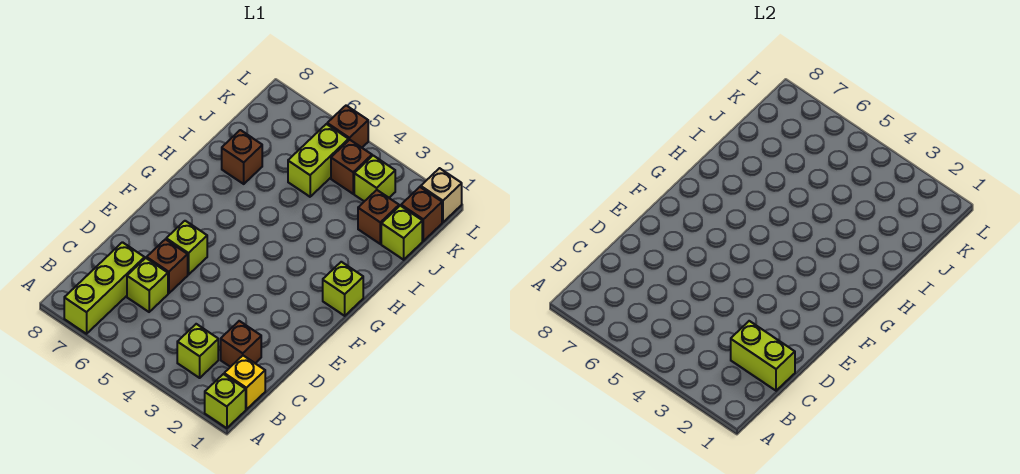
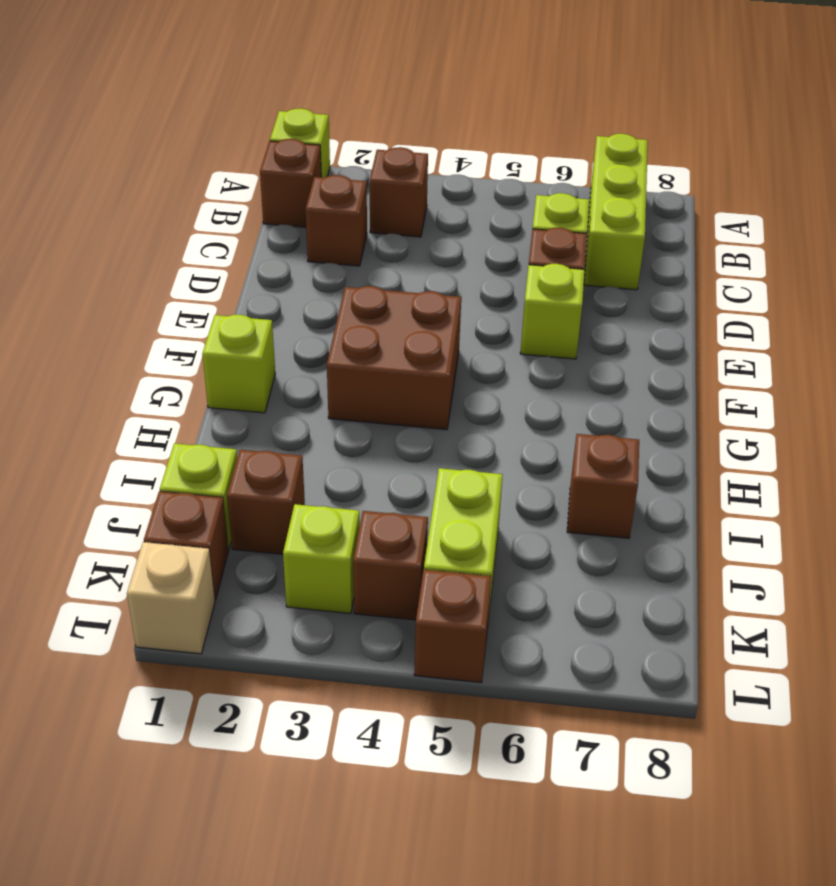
yellow 1x1 brick [224,356,265,409] -> brown 1x1 brick [260,139,321,227]
lime 1x1 brick [177,324,218,378] -> brown 1x1 brick [370,147,428,237]
lime 1x2 brick [731,321,795,391] -> none
none -> brown 2x2 brick [327,286,461,430]

